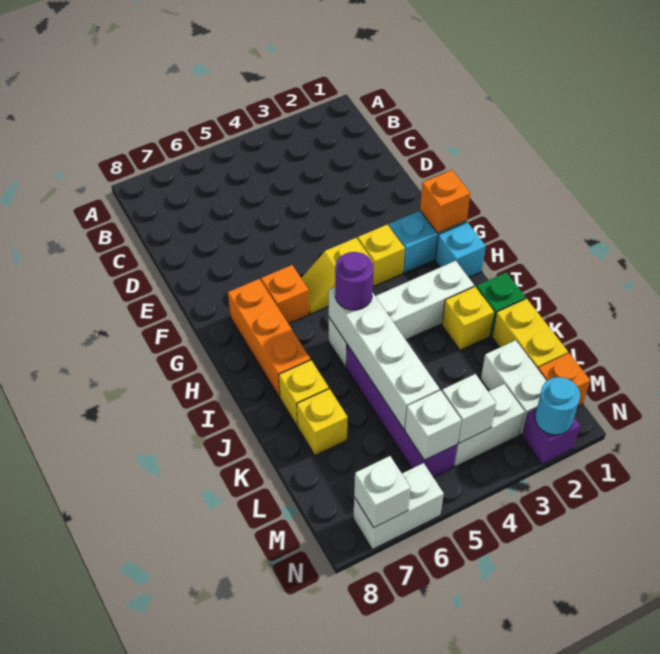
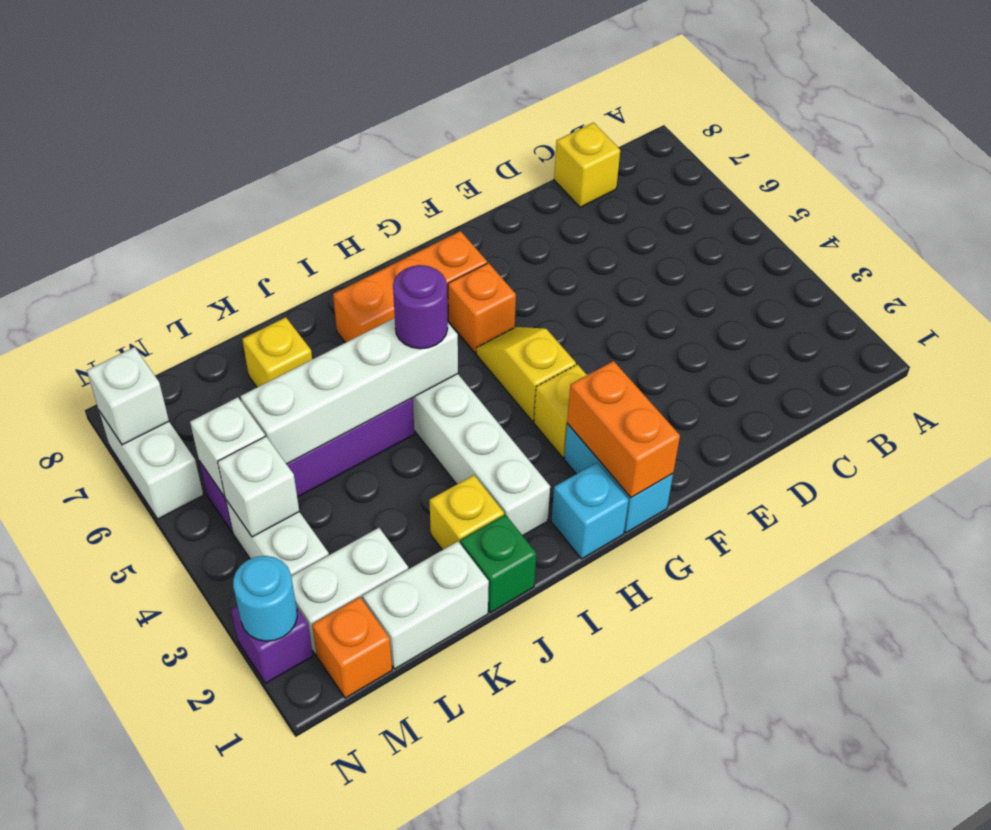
orange 1x1 brick [420,170,470,233] -> orange 1x2 brick [567,361,680,498]
yellow 1x1 brick [279,360,329,426] -> yellow 1x1 brick moved to [554,123,620,207]
yellow 1x2 brick [492,298,568,369] -> white 1x2 brick [363,542,489,669]

